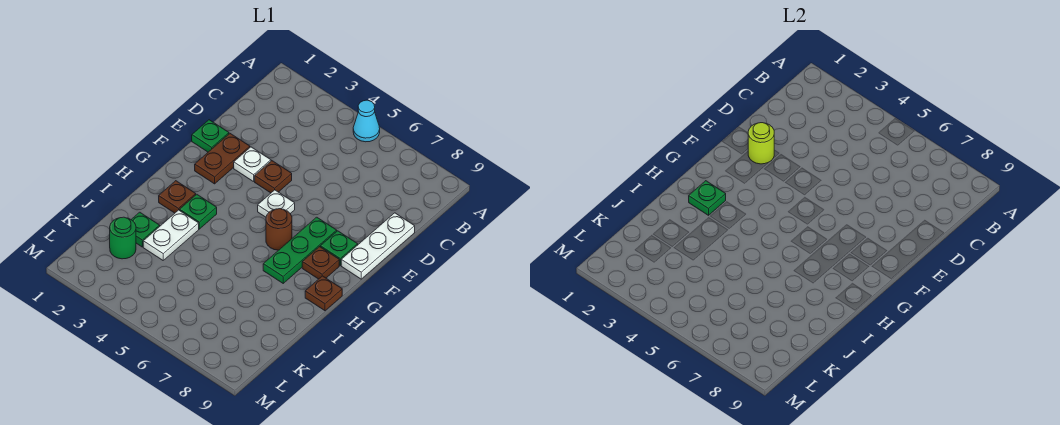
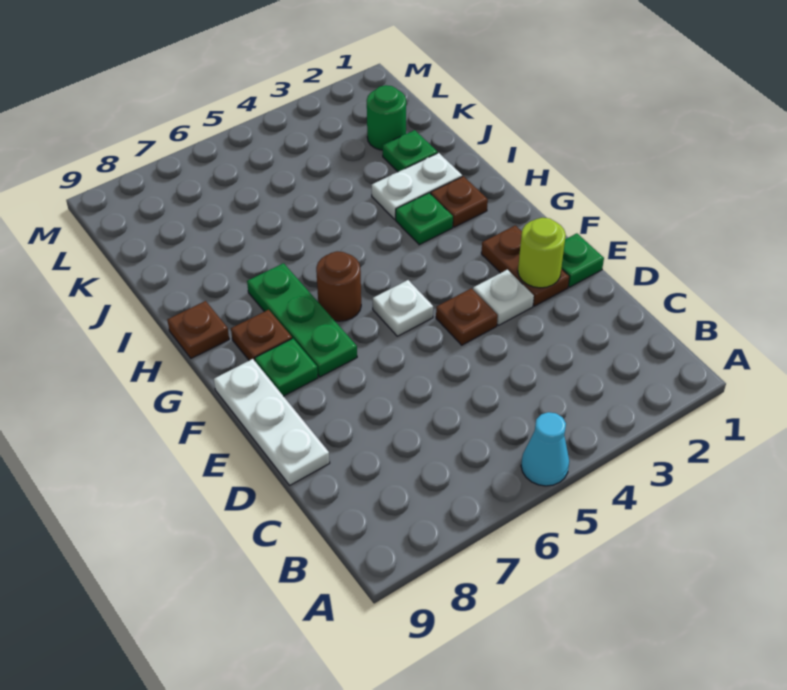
green 1x1 plate [689,181,726,215] -> none
white 1x2 plate [143,210,199,260] -> white 1x2 plate turned to [372,153,462,220]

